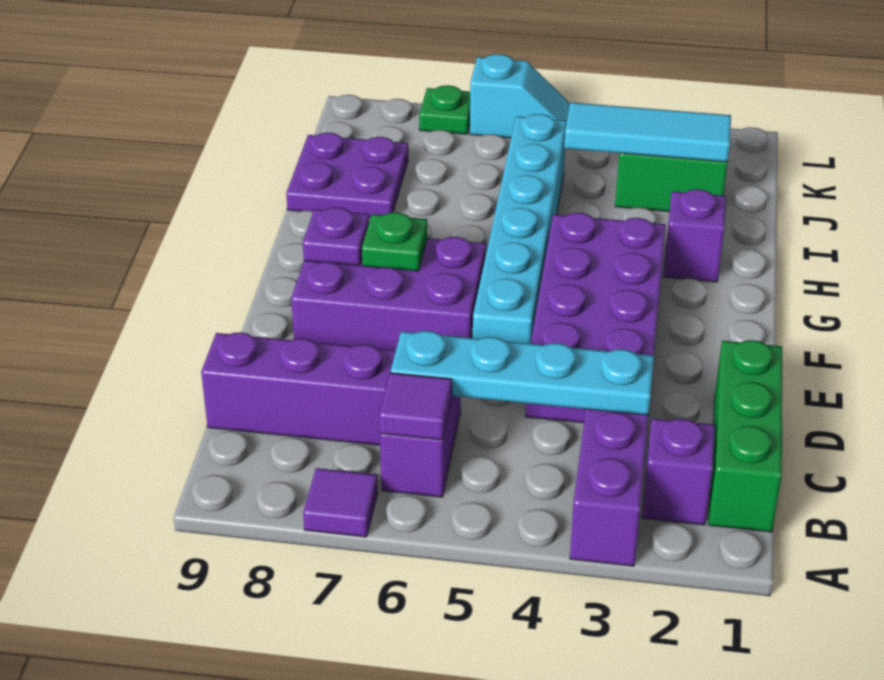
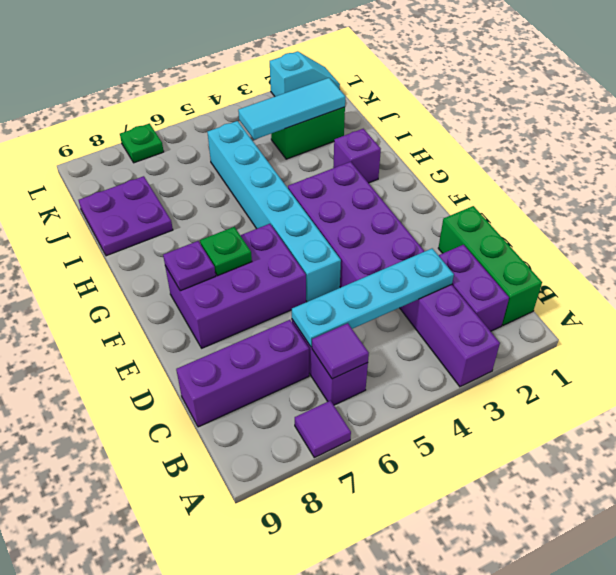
purple 1x1 brick [642,418,715,525] -> purple 1x2 brick [438,245,509,331]
cyan 1x2 slope [470,54,570,138] -> cyan 1x2 slope moved to [270,51,340,96]

